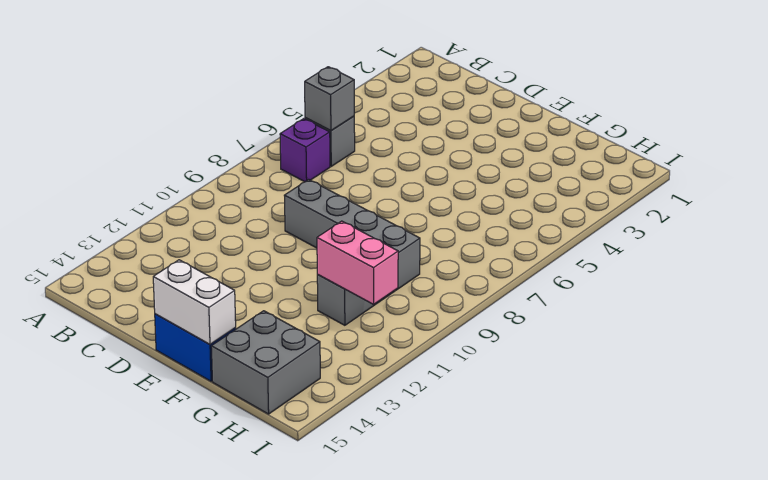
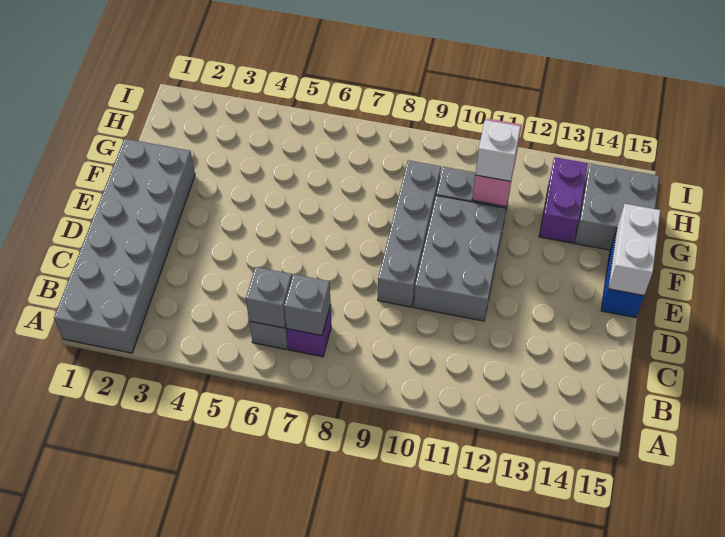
none -> grey 2x6 brick [54,139,195,353]
none -> grey 1x1 brick [284,274,331,335]
none -> grey 2x3 brick [414,196,506,321]
none -> white 1x1 brick [475,120,520,181]
none -> purple 1x2 brick [539,157,588,243]

